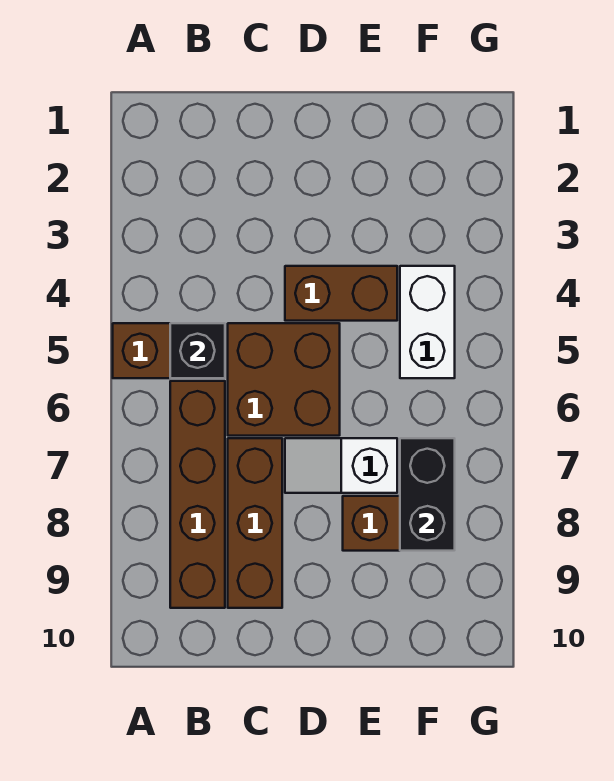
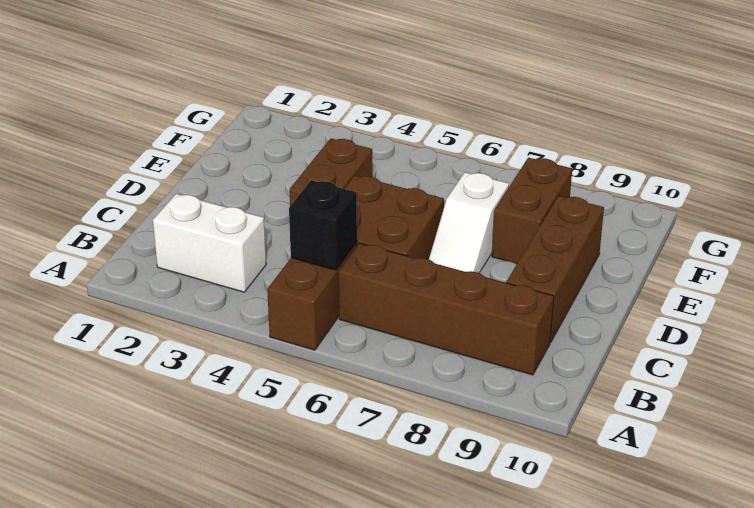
brown 1x3 brick [228,438,282,608] -> brown 1x3 brick turned to [507,196,604,342]
white 1x2 brick [400,266,455,378] -> white 1x2 brick moved to [153,194,266,292]
black 1x2 brick [400,438,455,551] -> none

